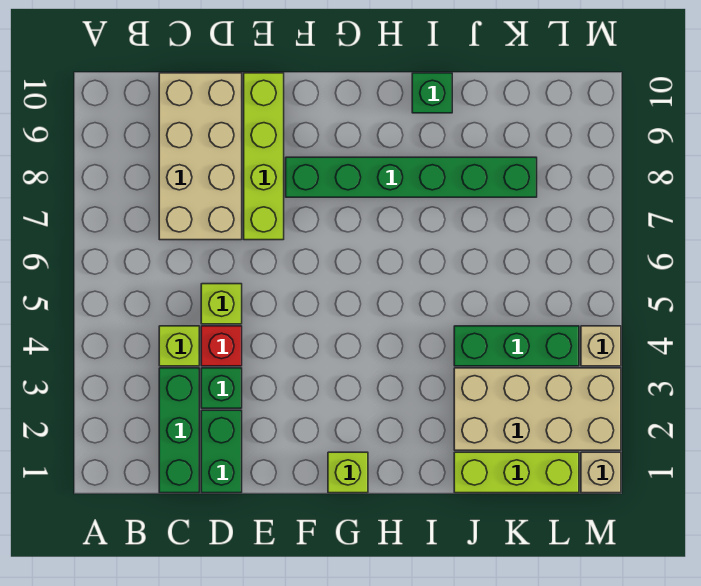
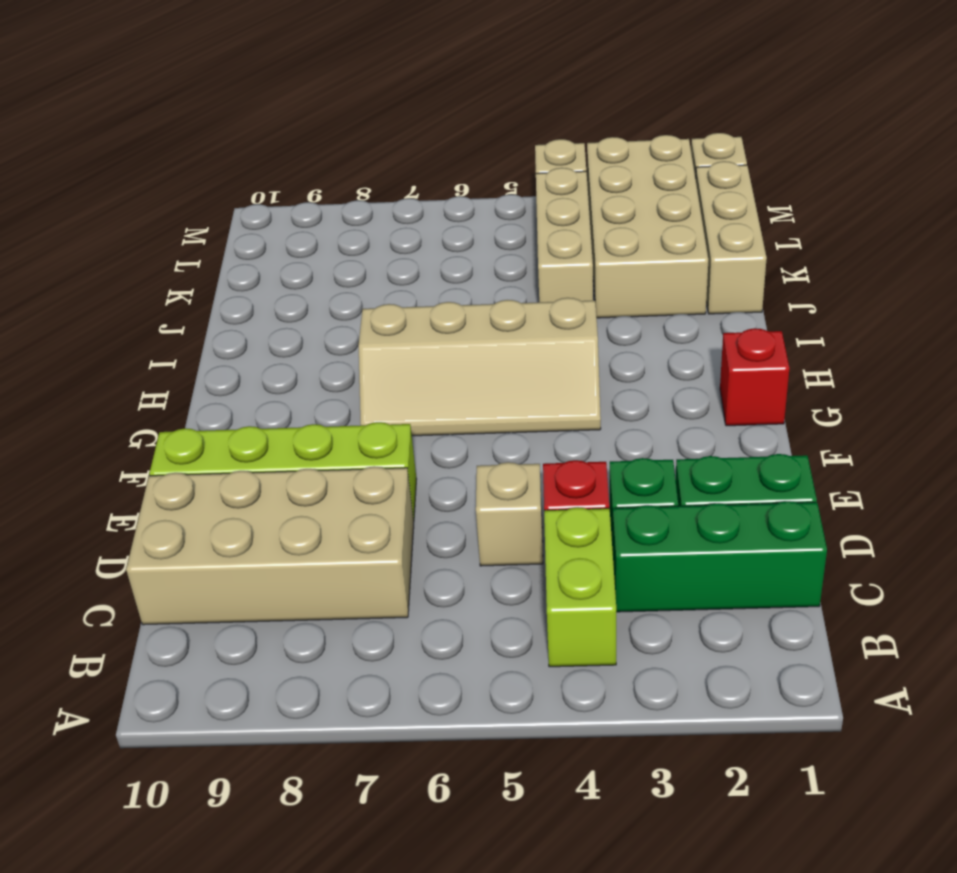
lime 1x1 brick [159,326,199,366] -> lime 1x2 brick [544,507,616,667]
lime 1x1 brick [201,284,242,324] -> tan 1x1 brick [476,462,543,566]
green 1x6 brick [286,157,537,197] -> none
lime 1x1 brick [328,452,368,493] -> red 1x1 brick [720,328,789,426]
none -> tan 2x4 slope [359,298,601,436]
green 1x1 brick [412,73,452,113] -> none
lime 1x3 brick [454,452,579,493] -> tan 1x3 brick [696,161,767,314]
green 1x3 brick [454,326,579,366] -> tan 1x3 brick [536,168,593,302]

